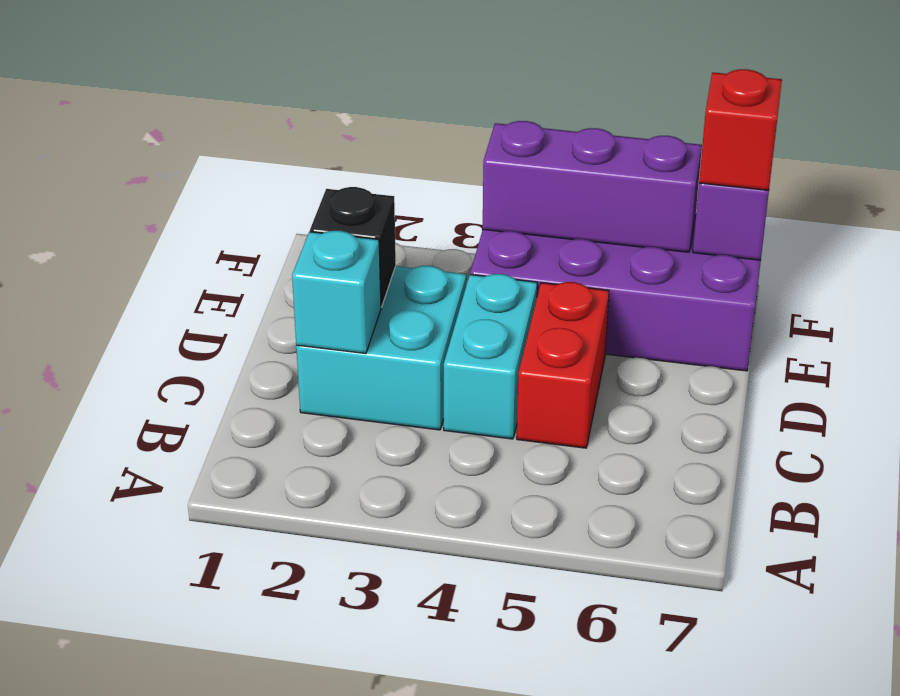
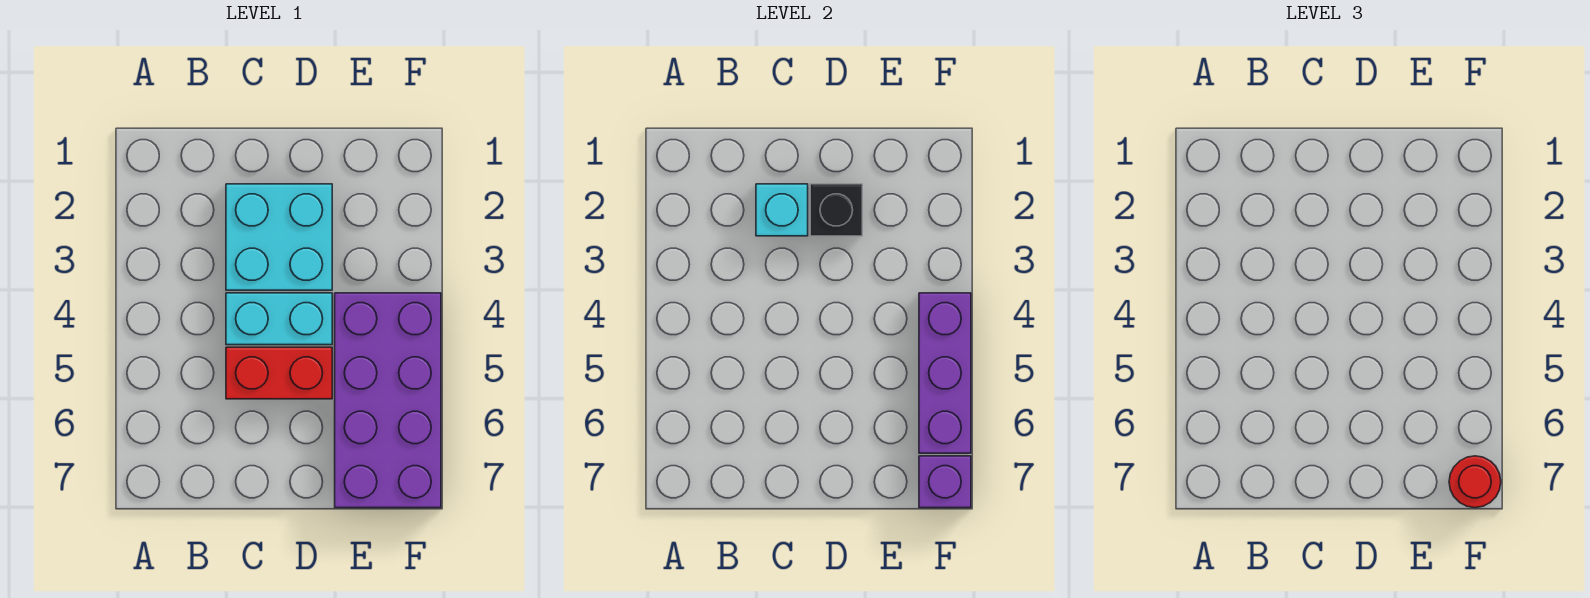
red 1x1 brick [699,69,782,190] -> red 1x1 round brick [1449,456,1501,508]

